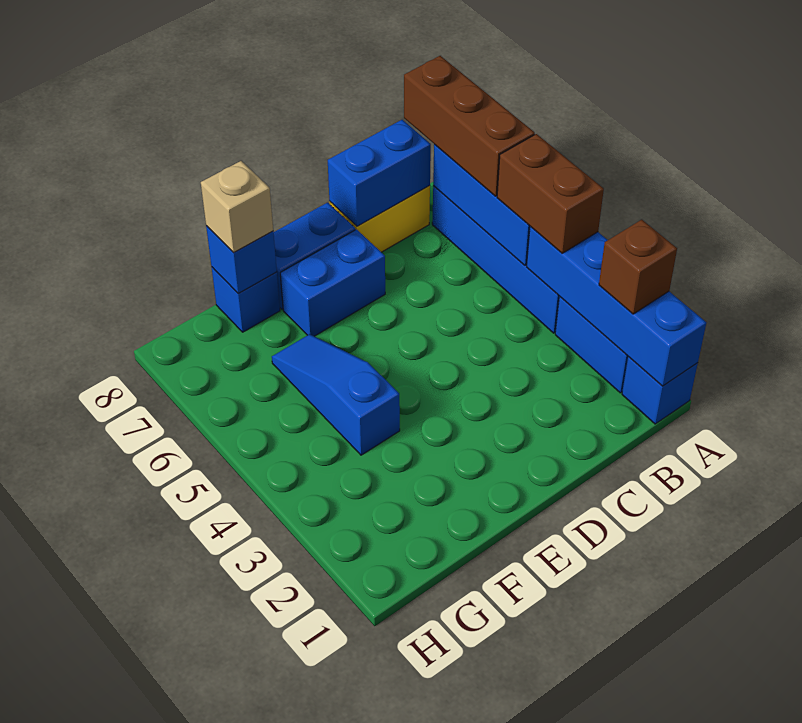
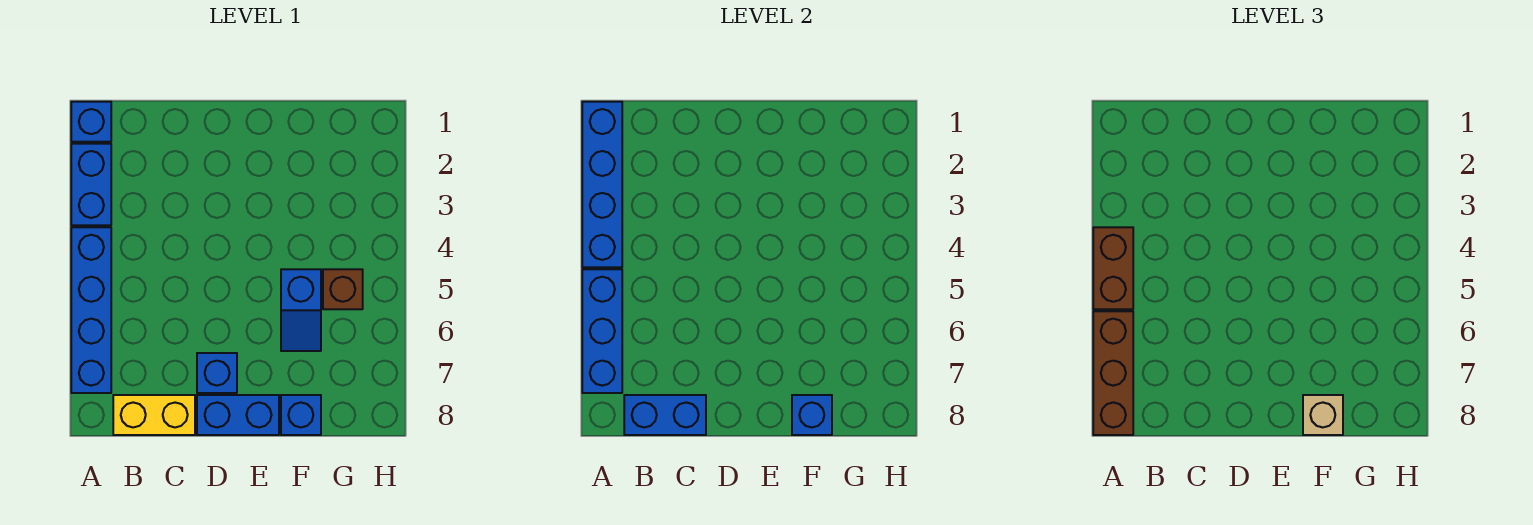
brown 1x1 brick [599,220,677,314] -> brown 1x1 brick moved to [323,269,363,309]
blue 1x2 brick [280,230,385,336] -> blue 1x1 brick [197,353,237,393]
blue 1x3 slope [272,334,400,455] -> blue 1x2 slope [281,269,321,351]

